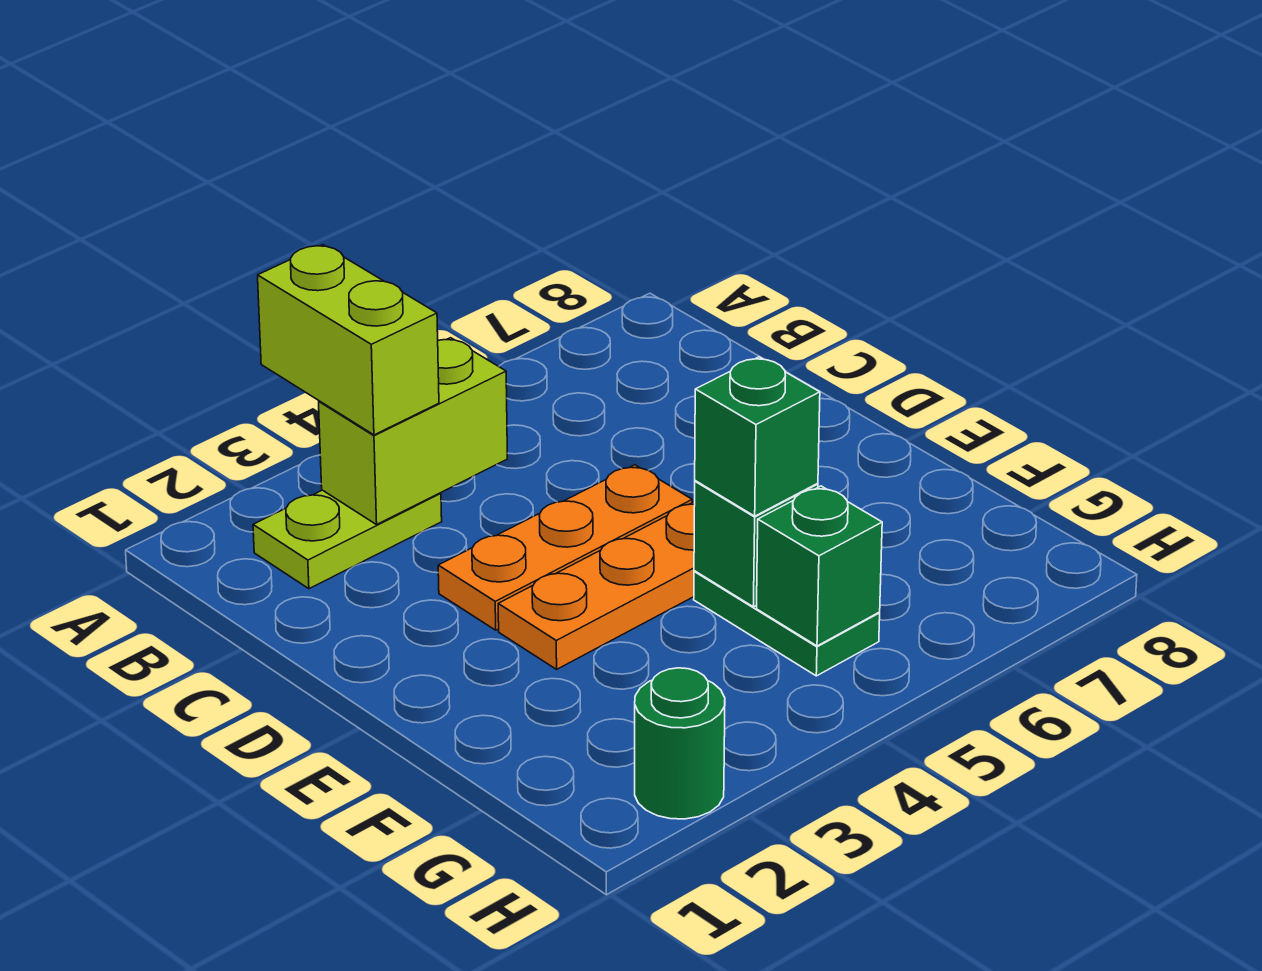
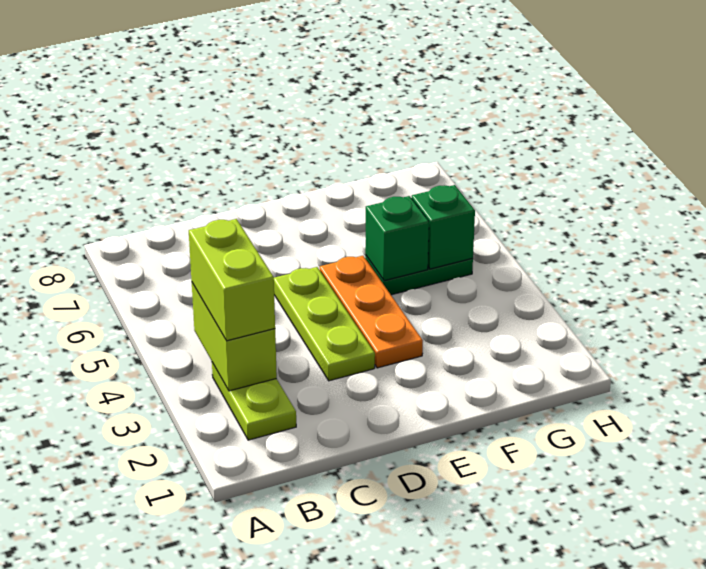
lime 1x2 brick [258,245,439,435] -> lime 1x2 brick turned to [189,219,275,341]
orange 1x3 plate [438,465,692,630] -> lime 1x3 plate [274,267,375,381]
green 1x1 brick [695,357,820,516] -> none
green 1x1 round brick [635,668,725,819] -> none

